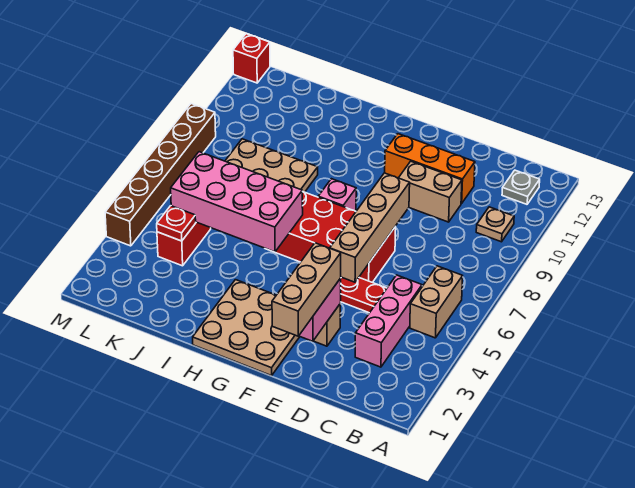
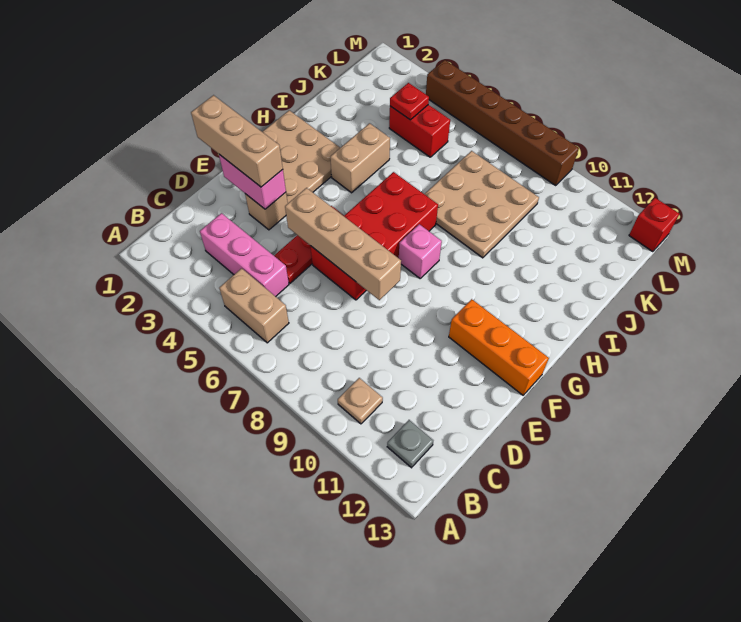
tan 1x2 brick [399,161,462,222] -> tan 1x2 brick moved to [330,123,390,193]
orange 1x3 brick [385,134,475,204] -> orange 1x3 brick turned to [449,299,549,395]
pink 2x4 brick [171,152,303,252] -> none

